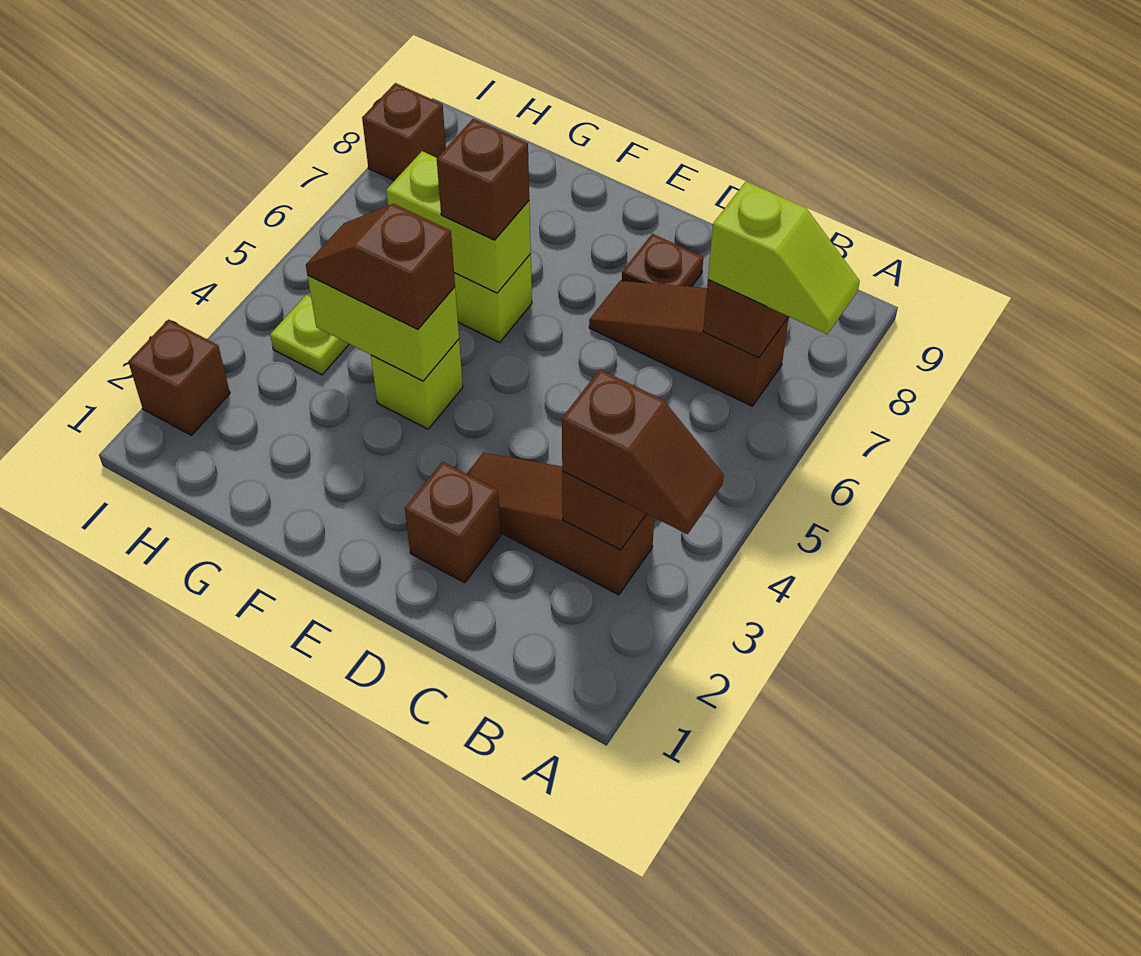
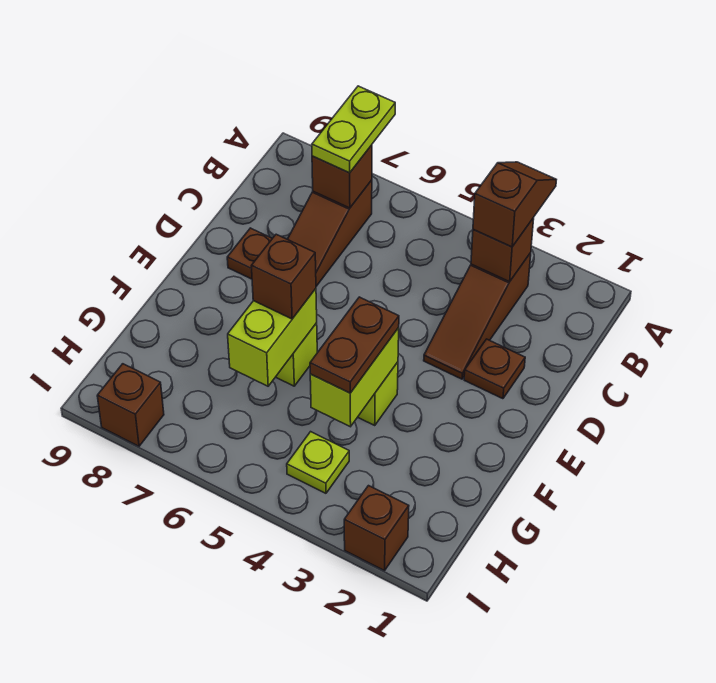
lime 1x2 slope [708,182,860,334] -> lime 1x2 plate [312,86,395,173]
brown 1x1 brick [405,462,501,583] -> brown 1x1 plate [464,339,525,399]
brown 1x2 slope [306,204,455,329] -> brown 1x2 plate [310,297,399,393]

